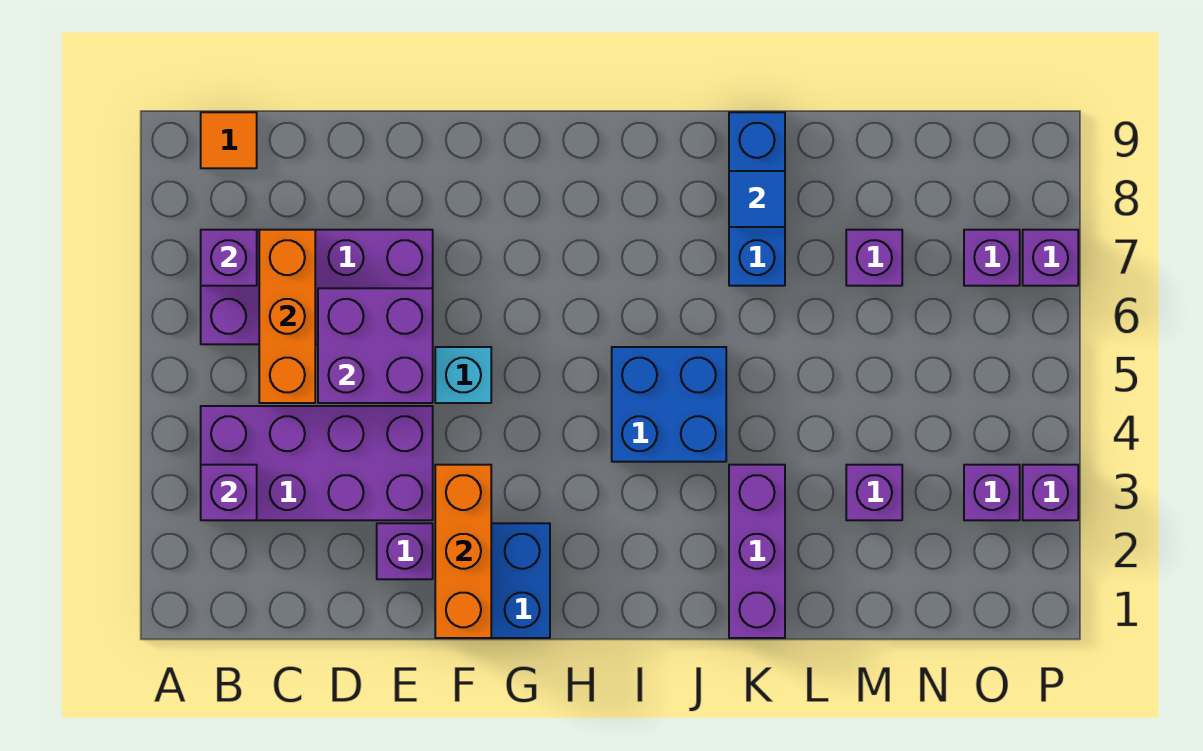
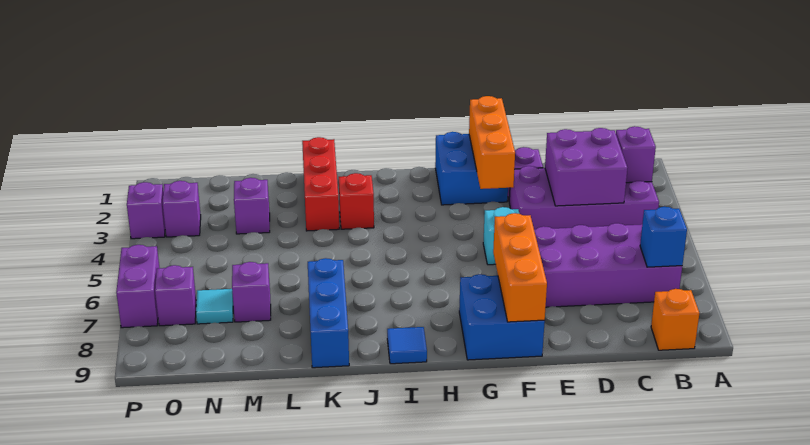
purple 1x1 brick [201,230,257,286] -> blue 1x1 brick [640,207,687,267]
orange 1x1 tile [201,112,257,168] -> orange 1x1 brick [651,289,699,350]
orange 1x3 brick [259,230,315,403] -> orange 1x3 brick moved to [493,213,547,322]
purple 2x2 brick [318,288,433,403] -> purple 2x2 brick moved to [545,128,627,206]
blue 2x2 brick [612,347,726,462] -> blue 2x2 brick moved to [459,274,545,360]
none -> red 1x1 brick [339,173,374,229]
purple 1x3 brick [729,465,785,638] -> red 1x3 brick [302,137,339,231]
blue 1x1 tile [729,171,785,227] -> blue 1x1 tile moved to [387,327,427,364]
none -> cyan 1x1 tile [196,289,233,324]
purple 1x1 brick [1023,230,1078,286] -> purple 1x2 brick [116,245,159,328]

